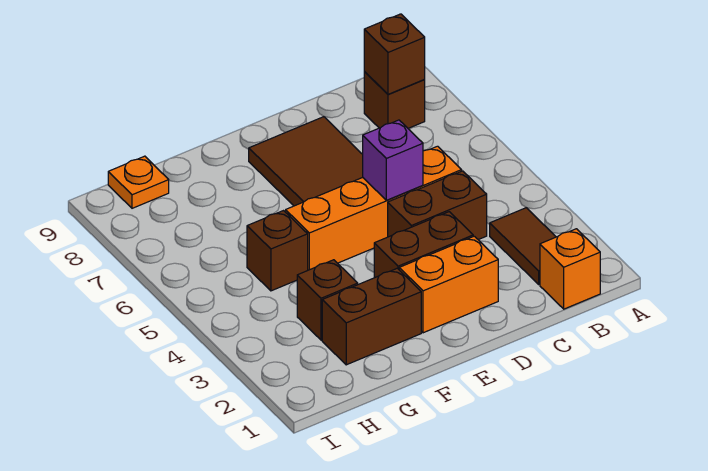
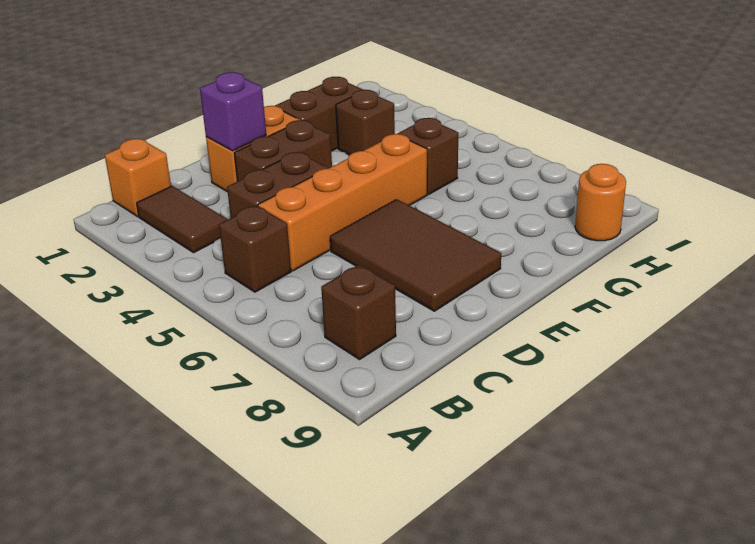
brown 1x1 brick [364,14,425,95] -> brown 1x1 brick moved to [219,205,291,292]
purple 1x1 brick [363,120,423,200] -> purple 1x1 brick moved to [200,72,266,151]
orange 1x1 plate [108,156,169,208] -> orange 1x1 round brick [575,164,626,241]

